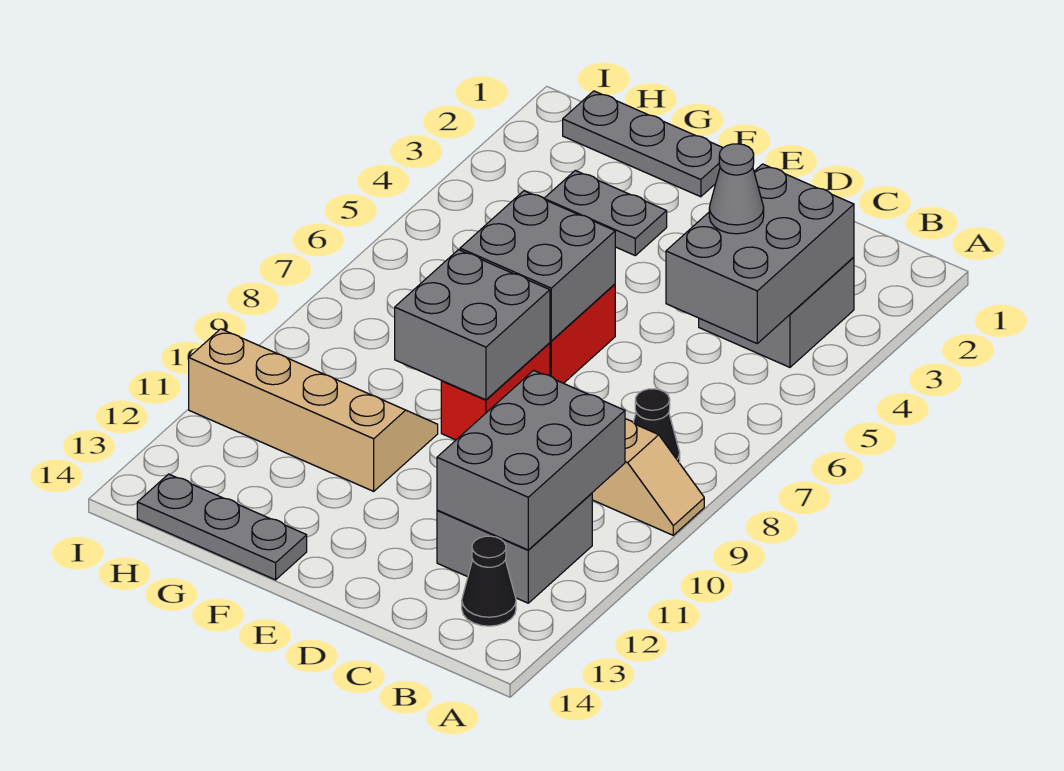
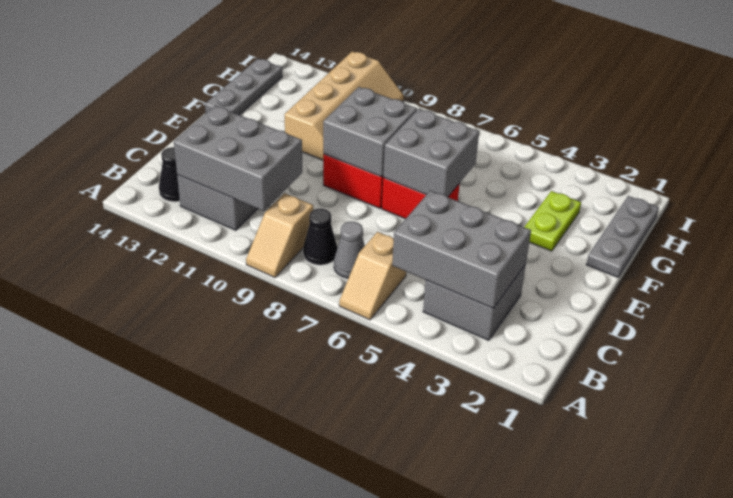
none -> tan 1x2 slope [339,232,406,320]
grey 1x1 cone [709,144,764,234] -> grey 1x1 cone moved to [334,222,365,278]
grey 1x2 plate [544,170,667,255] -> lime 1x2 plate [525,191,581,251]

